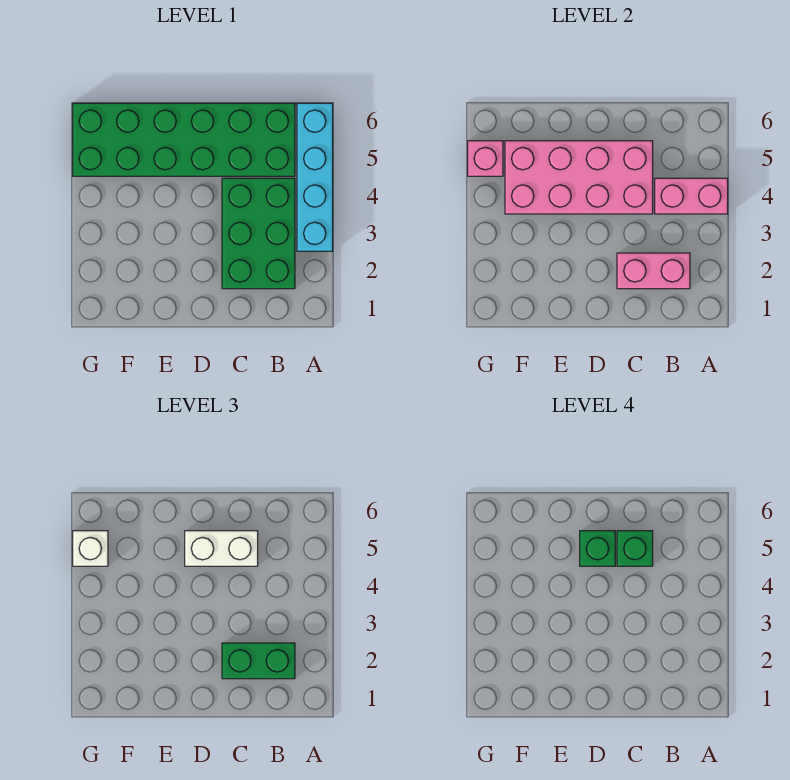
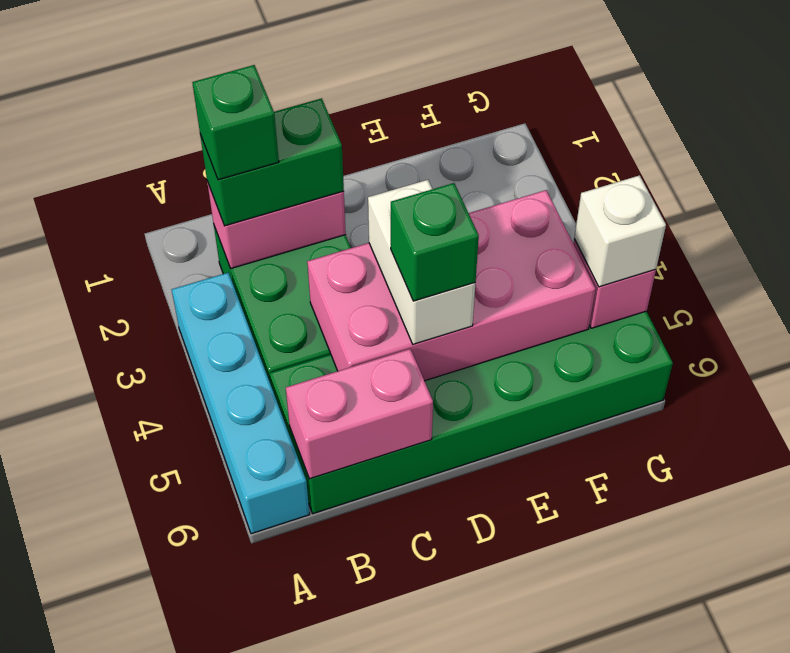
pink 1x2 brick [655,178,728,214] -> pink 1x2 brick moved to [286,349,433,479]
white 1x2 brick [185,531,258,566] -> white 1x2 brick turned to [368,180,475,344]
green 1x1 brick [617,531,653,566] -> green 1x1 brick moved to [192,65,279,180]

